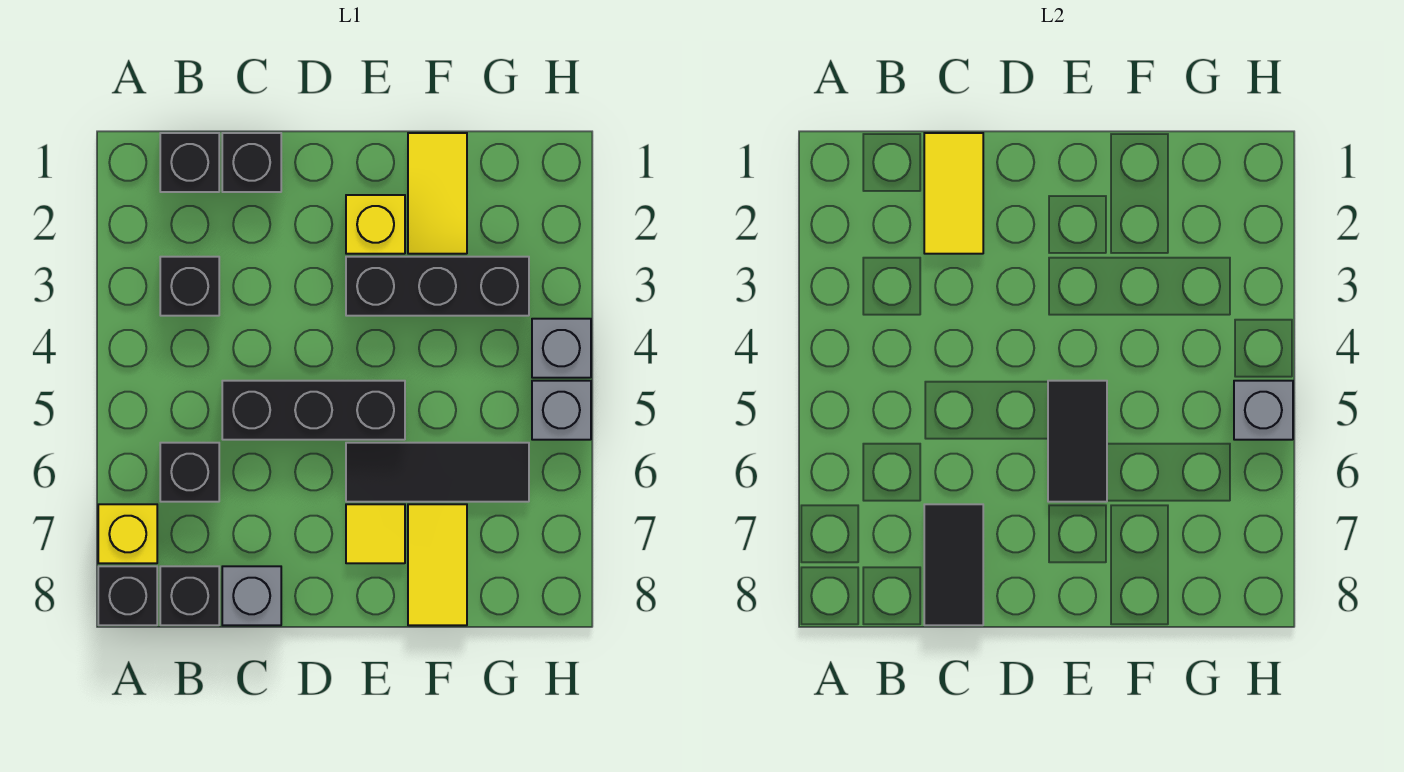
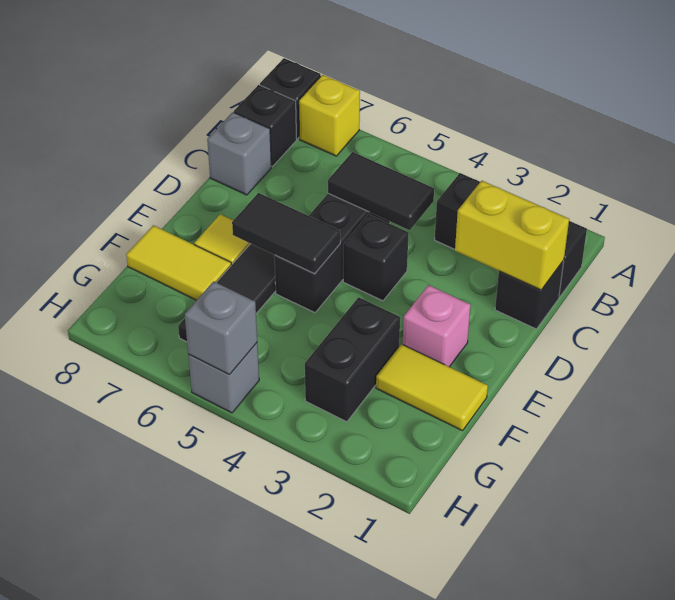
black 1x1 brick [160,443,219,502] -> black 1x1 brick moved to [343,214,409,301]
yellow 1x2 tile [924,133,983,254] -> yellow 1x2 brick [455,181,569,290]
black 1x2 tile [924,504,983,625] -> black 1x2 tile moved to [328,152,434,230]
yellow 1x1 brick [346,195,405,254] -> pink 1x1 brick [403,285,470,367]
black 1x3 brick [346,257,529,316] -> black 1x2 brick [305,297,400,422]
grey 1x1 brick [532,319,591,378] -> none

